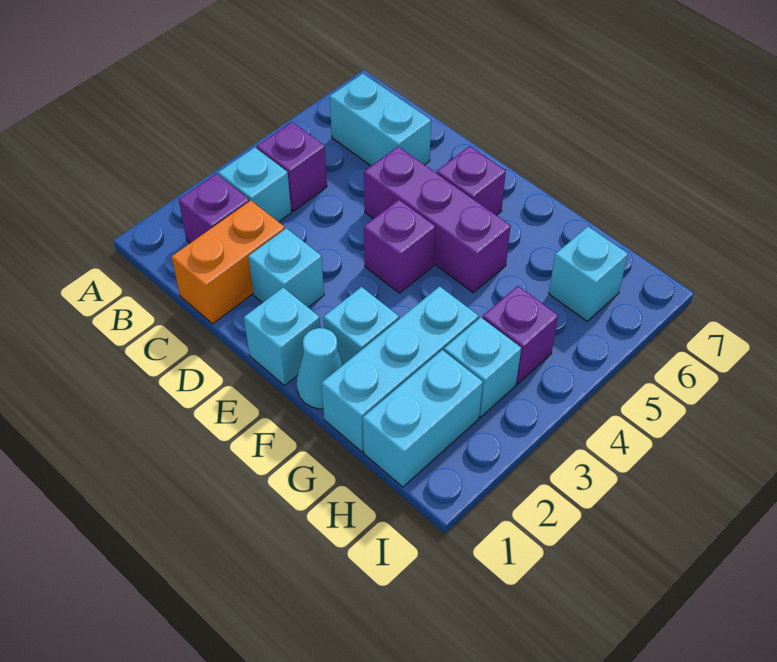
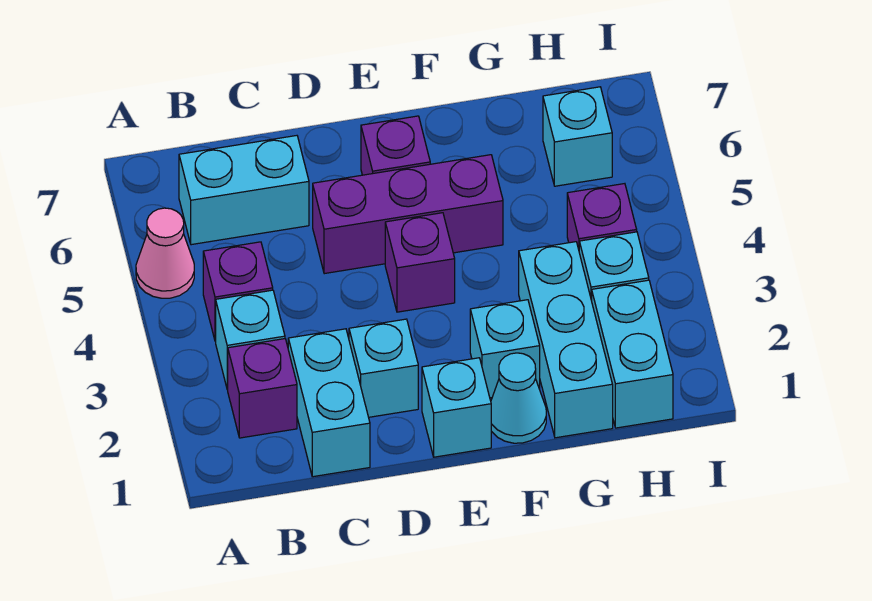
none -> pink 1x1 cone [136,208,194,298]
orange 1x2 brick [172,201,285,324] -> cyan 1x2 brick [288,329,370,477]

